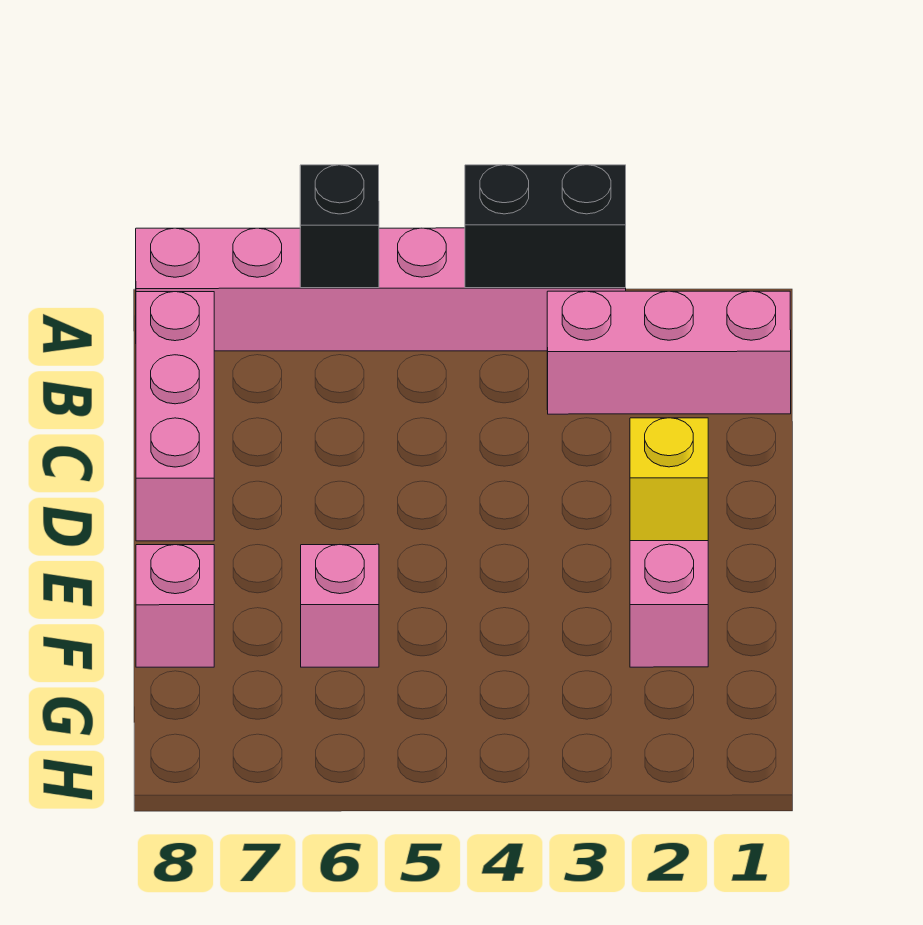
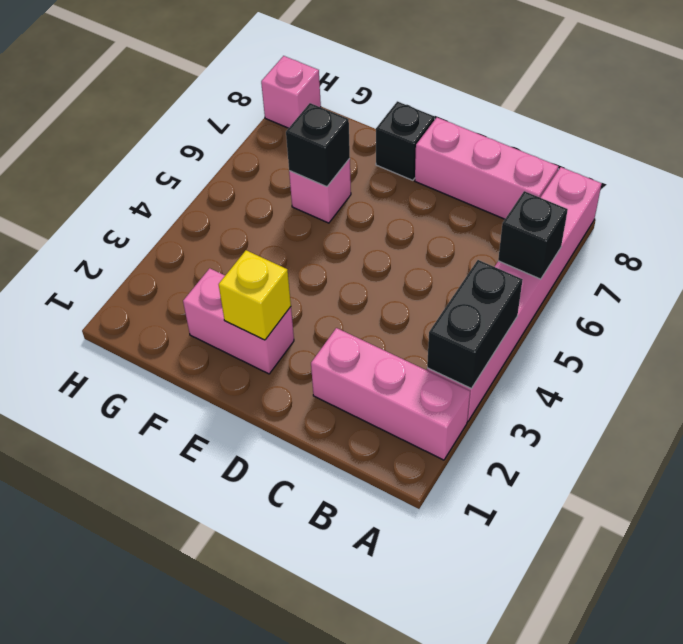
pink 1x3 brick [547,291,791,414] -> pink 1x3 brick turned to [311,328,470,460]
none -> black 1x1 brick [376,101,435,180]
none -> black 1x1 brick [286,103,350,187]
pink 1x1 brick [136,545,214,667] -> pink 1x1 brick moved to [261,56,321,128]

